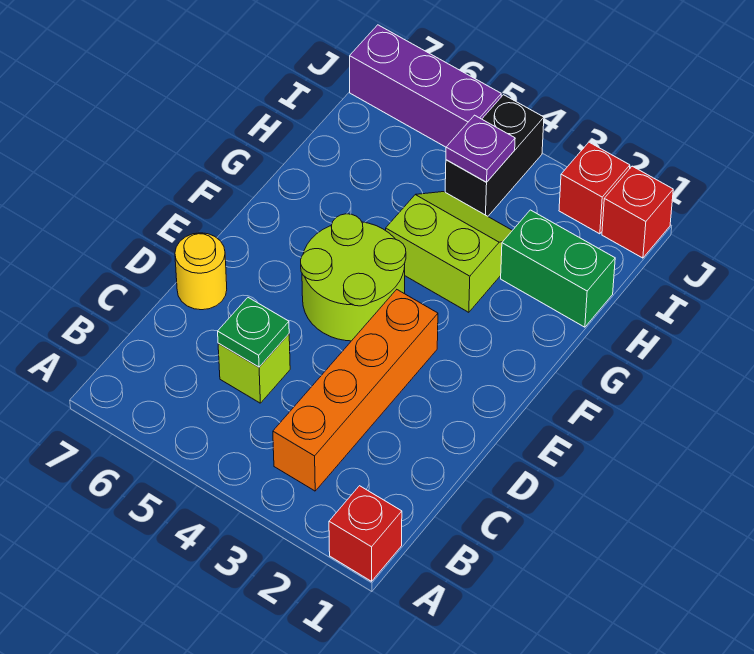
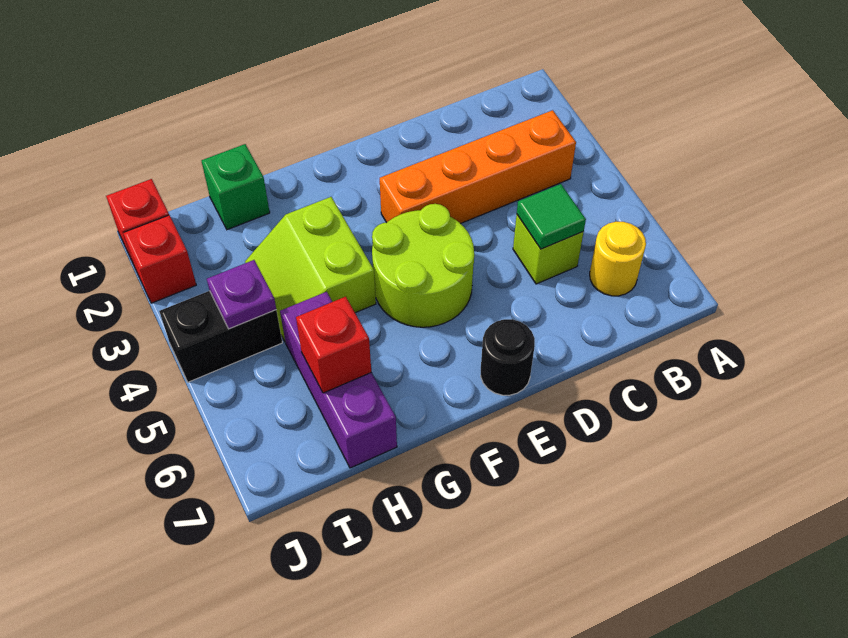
red 1x1 brick [329,486,402,581] -> red 1x1 brick moved to [296,297,371,393]
green 1x1 plate [218,298,289,367] -> green 1x1 tile [517,184,586,249]
yellow 1x1 round brick [175,233,227,310] -> yellow 1x1 round brick moved to [590,222,646,296]
none -> black 1x1 round brick [481,319,535,395]
green 1x2 brick [501,210,615,327] -> green 1x1 brick [201,144,270,230]
purple 1x3 brick [350,25,501,147] -> purple 1x3 brick moved to [280,292,397,468]

